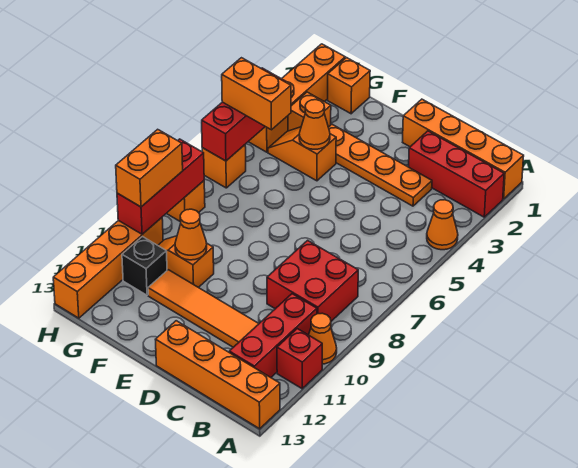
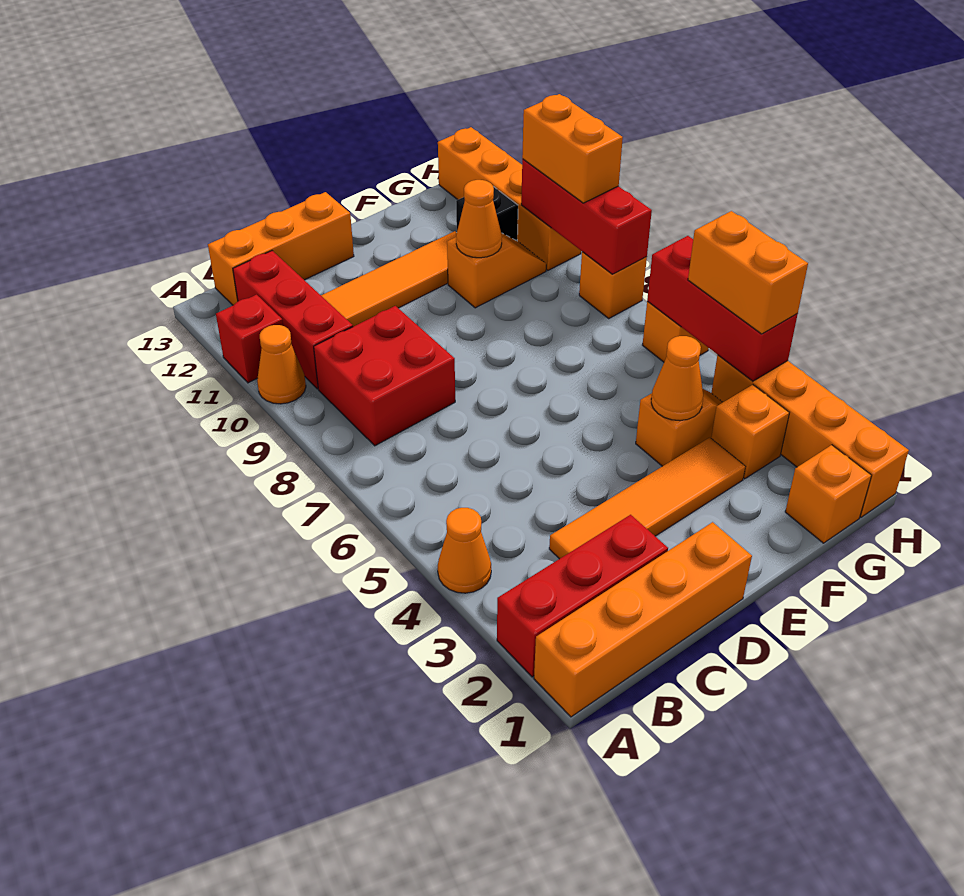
orange 1x4 brick [155,321,280,429] -> orange 1x3 brick [208,192,354,305]
orange 1x4 plate [328,124,432,206] -> orange 1x4 tile [549,438,745,559]
orange 1x2 brick [222,58,291,130] -> orange 1x2 brick turned to [688,211,808,334]

